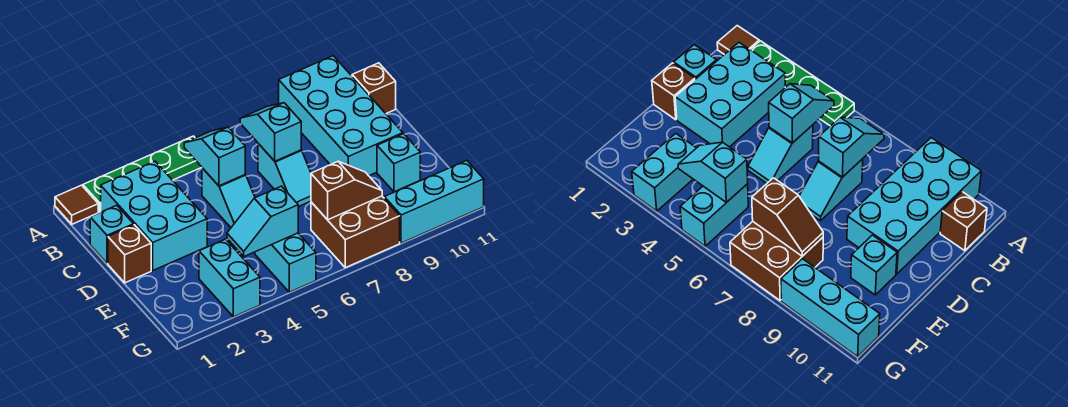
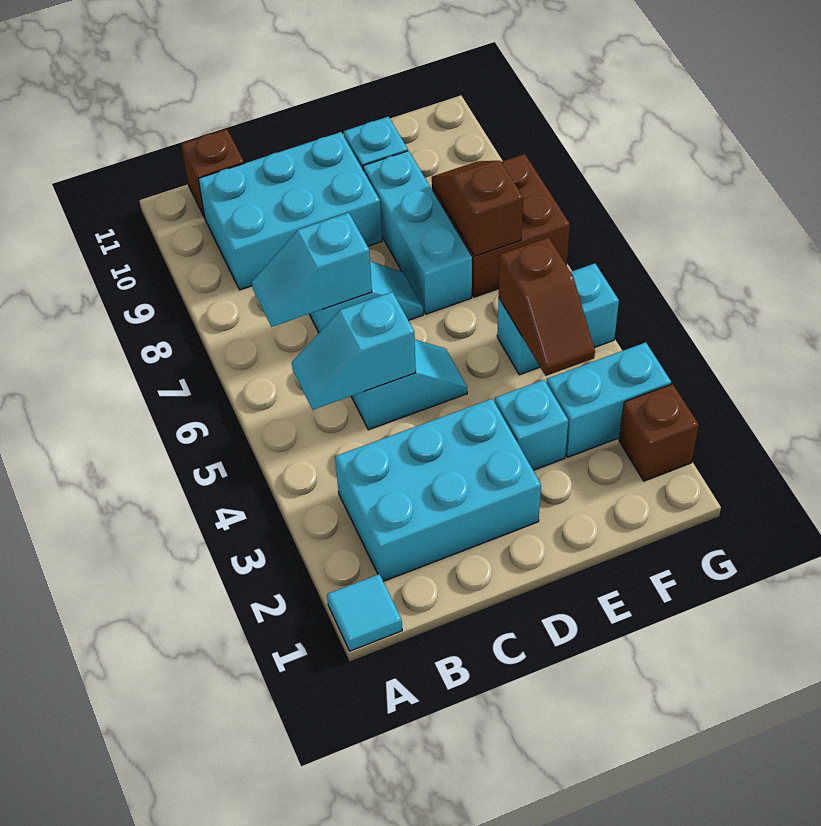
brown 1x1 tile [55,185,98,224] -> cyan 1x1 tile [327,574,402,651]
green 1x4 plate [83,136,202,212] -> none
cyan 2x4 brick [279,56,403,176] -> cyan 2x3 brick [198,132,382,290]
cyan 1x1 brick [90,205,134,263] -> cyan 1x1 brick moved to [495,380,568,470]
brown 1x1 brick [108,225,151,283] -> brown 1x1 brick moved to [619,384,699,481]
cyan 1x2 slope [227,186,298,256] -> brown 1x2 slope [499,238,595,376]
cyan 1x3 brick [384,160,484,243] -> cyan 1x3 brick moved to [363,151,472,314]

